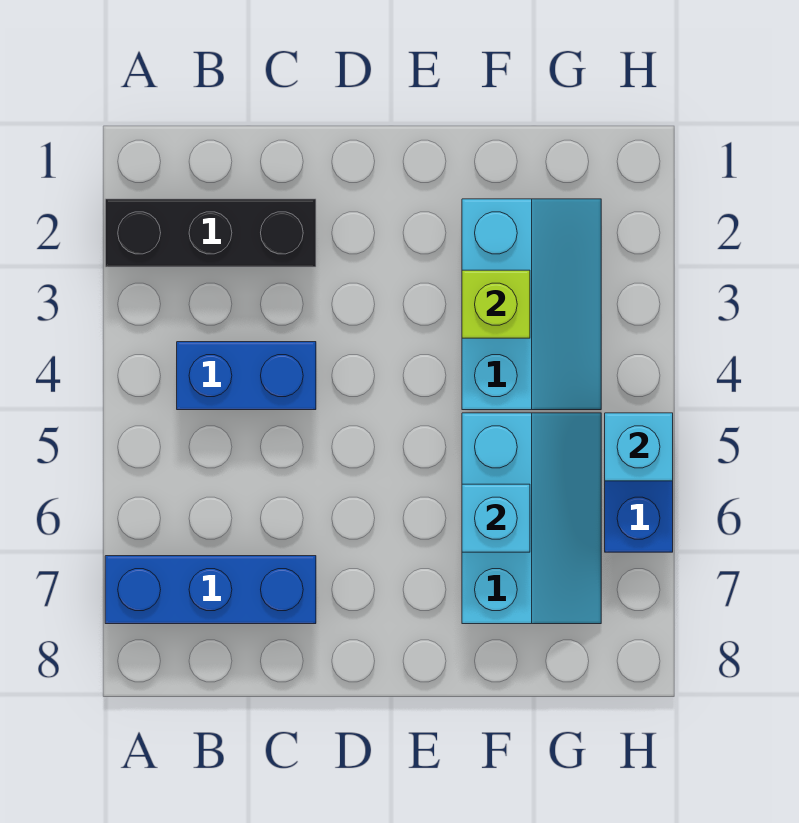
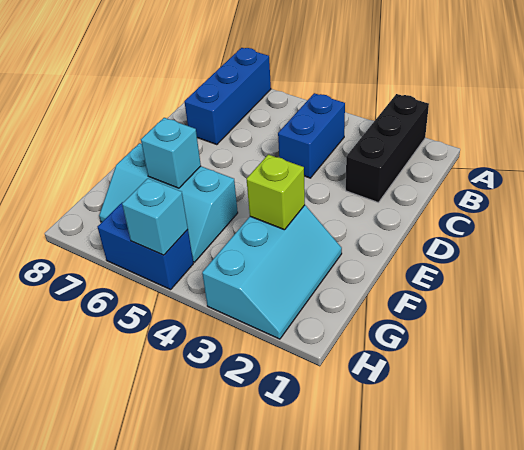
cyan 2x3 slope [462,199,601,410] -> cyan 2x3 slope turned to [202,205,342,339]

